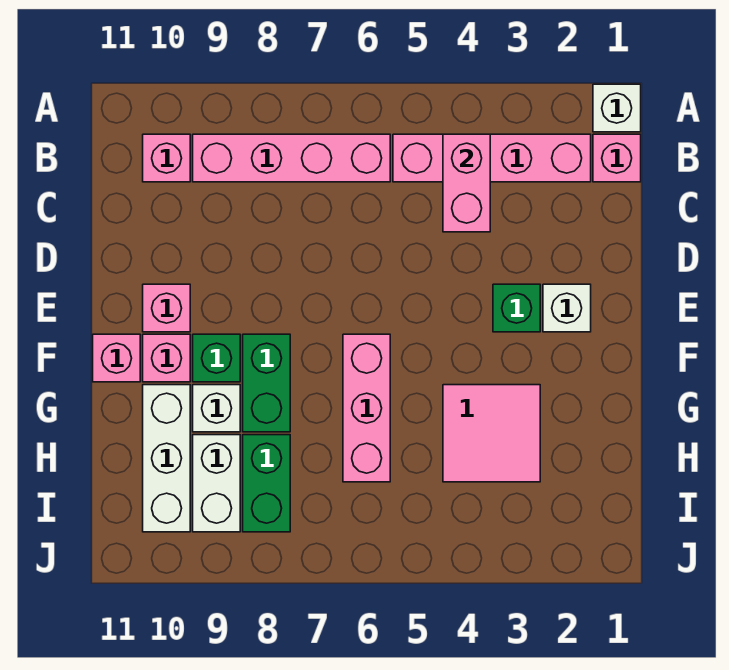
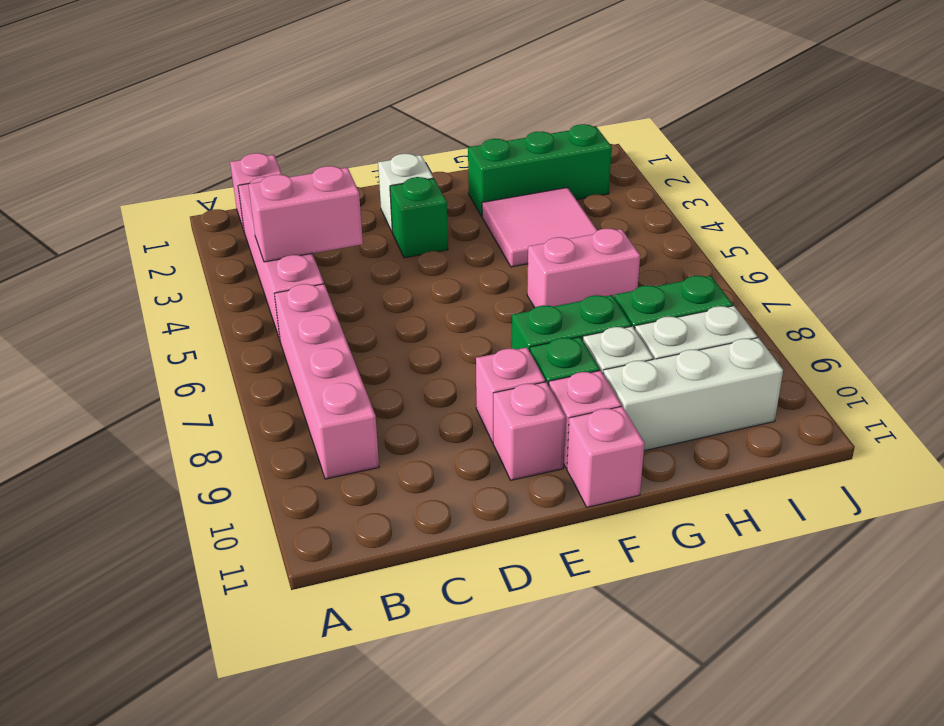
white 1x1 brick [593,84,641,132] -> none
pink 1x1 brick [143,134,190,182] -> pink 1x1 brick moved to [476,348,545,442]
pink 1x3 brick [343,334,390,482] -> pink 1x2 brick [527,229,640,308]
none -> green 1x3 brick [468,124,612,216]

